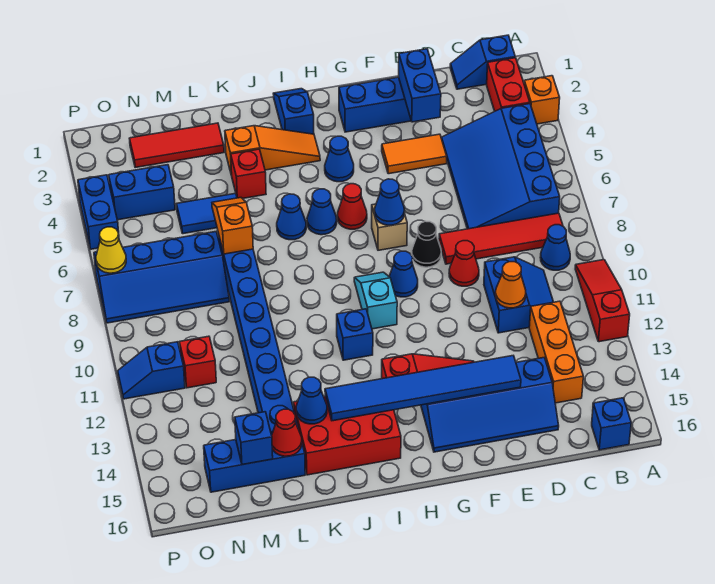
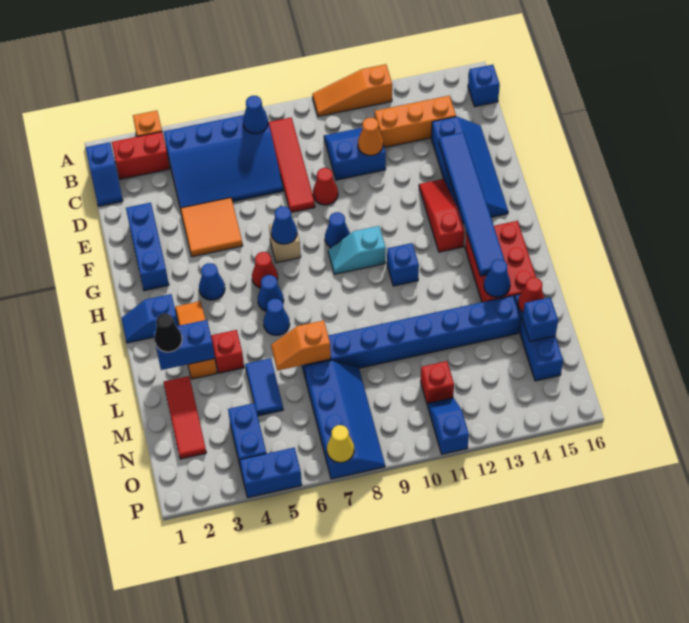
red 1x3 slope [575,260,630,342] -> orange 1x3 slope [313,64,392,116]
blue 1x1 cone [540,225,570,270] -> blue 1x1 cone moved to [243,96,268,134]
blue 1x2 brick [399,49,441,122] -> blue 1x2 brick moved to [153,320,215,370]
orange 1x2 tile [382,134,447,174] -> orange 2x2 tile [180,198,243,257]
black 1x1 cone [412,221,441,267] -> black 1x1 cone moved to [154,314,182,352]
blue 1x2 slope [118,342,185,399] -> blue 1x2 slope turned to [427,398,469,454]

